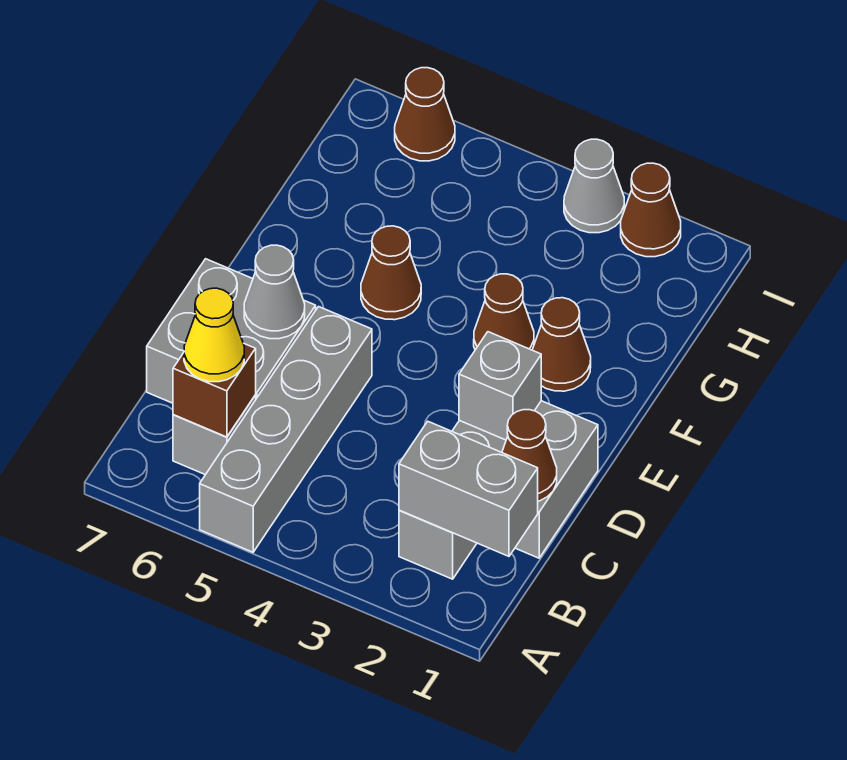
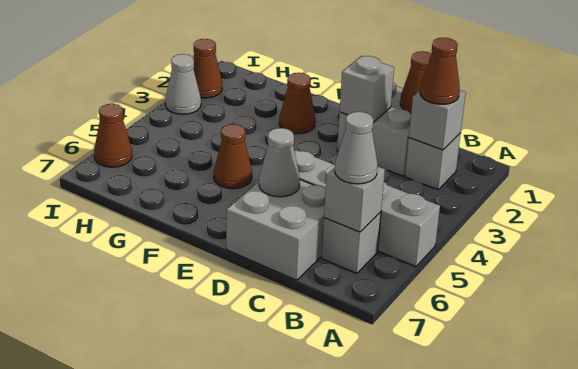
grey 1x2 brick [399,421,538,556] -> grey 1x1 brick [409,90,466,150]
brown 1x1 brick [173,343,256,437] -> grey 1x1 brick [324,166,385,232]
yellow 1x1 cone [184,288,244,382] -> grey 1x1 cone [335,112,378,184]
brown 1x1 cone [474,274,534,350] -> brown 1x1 cone moved to [420,38,460,104]

